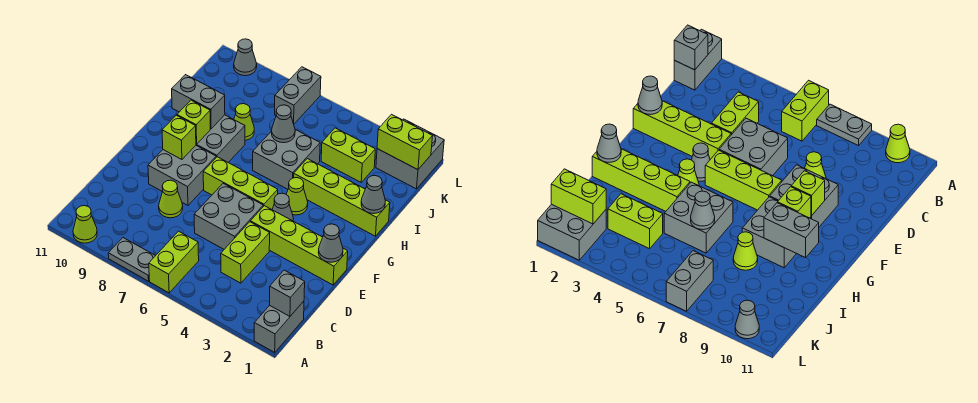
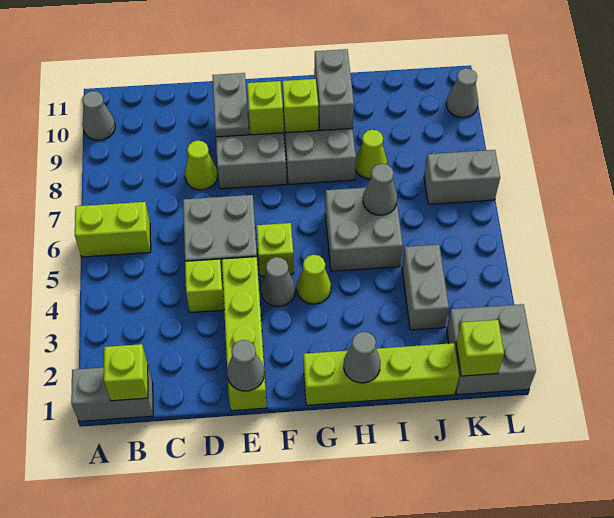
grey 1x2 plate [108,238,155,281] -> grey 1x2 plate moved to [212,73,249,137]
lime 1x1 cone [73,206,97,243] -> grey 1x1 cone [82,91,115,140]
grey 1x1 brick [270,270,305,316] -> lime 1x1 brick [104,344,148,401]
lime 1x2 brick [221,222,270,283] -> lime 1x1 brick [185,259,224,313]
lime 1x3 brick [203,157,278,209] -> lime 1x1 brick [257,223,294,276]
lime 1x4 brick [294,159,390,236] -> lime 1x4 brick turned to [304,343,459,405]
lime 1x2 brick [321,128,375,182] -> grey 1x2 brick [402,245,449,330]
lime 1x2 brick [377,114,432,170] -> lime 1x1 brick [456,320,504,376]

